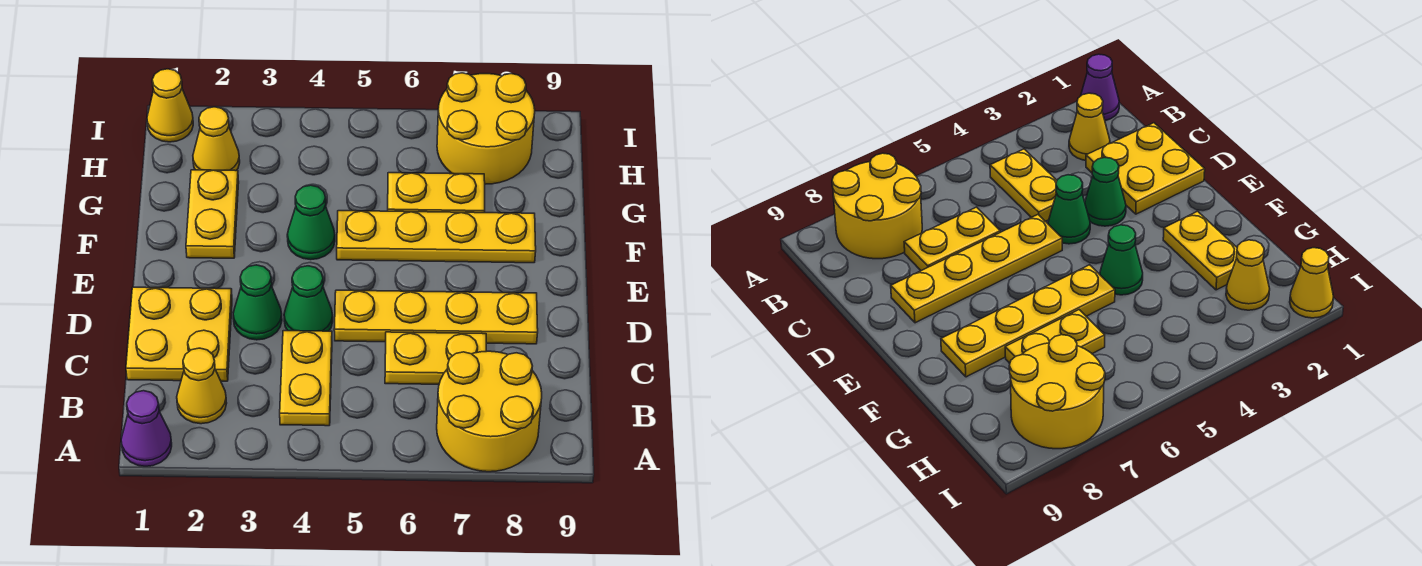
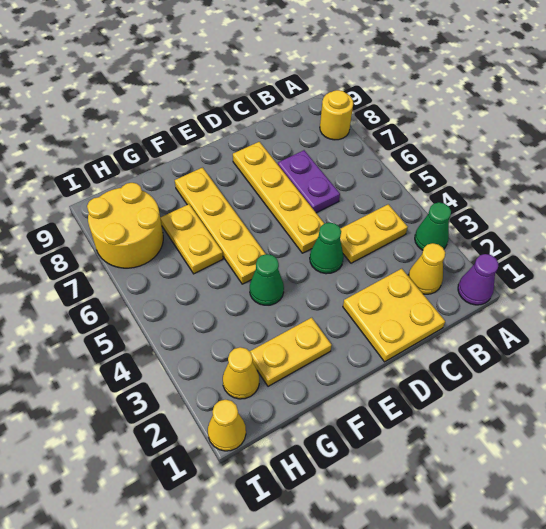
yellow 2x2 round brick [437,351,542,472] -> yellow 1x1 round brick [320,90,353,140]
yellow 1x2 plate [385,332,486,384] -> purple 1x2 plate [278,150,340,213]
green 1x1 cone [233,265,282,340] -> green 1x1 cone moved to [415,202,451,250]

